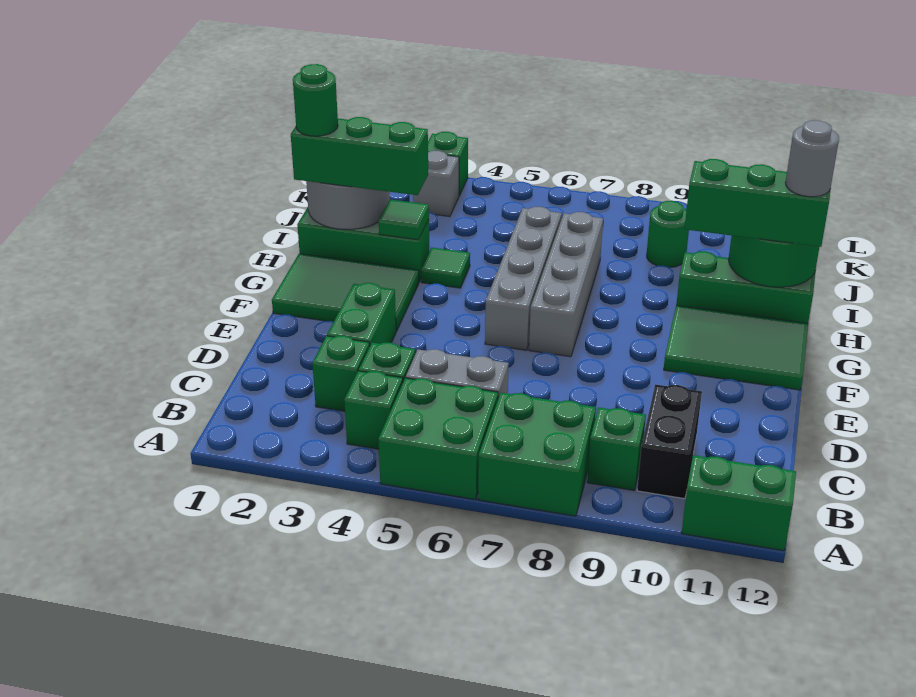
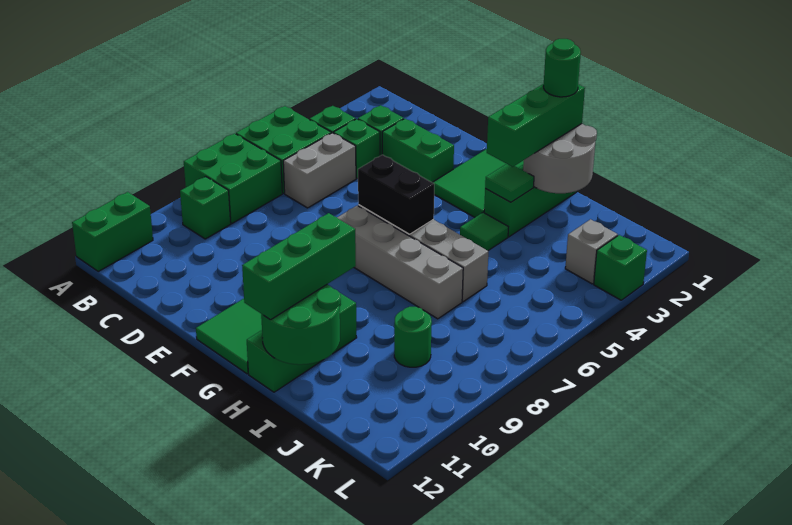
black 1x2 brick [637,384,702,499] -> black 1x2 brick moved to [358,155,434,234]
grey 1x1 round brick [785,120,839,197] -> none

